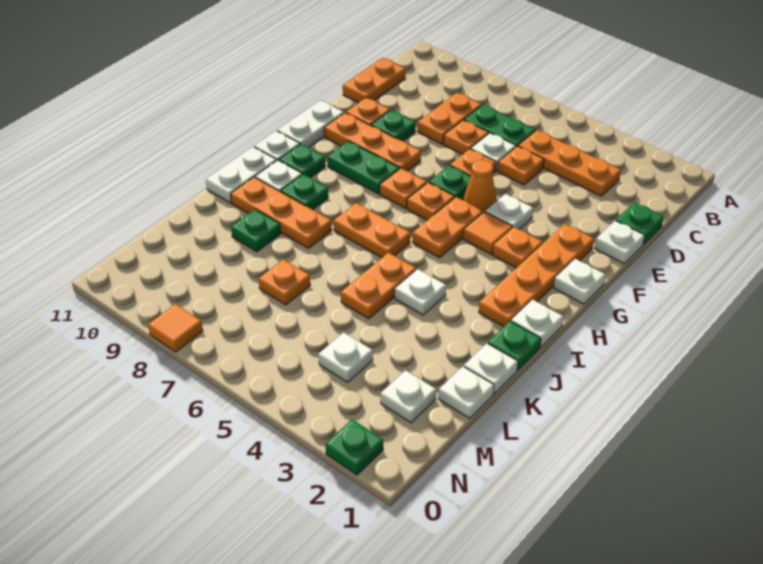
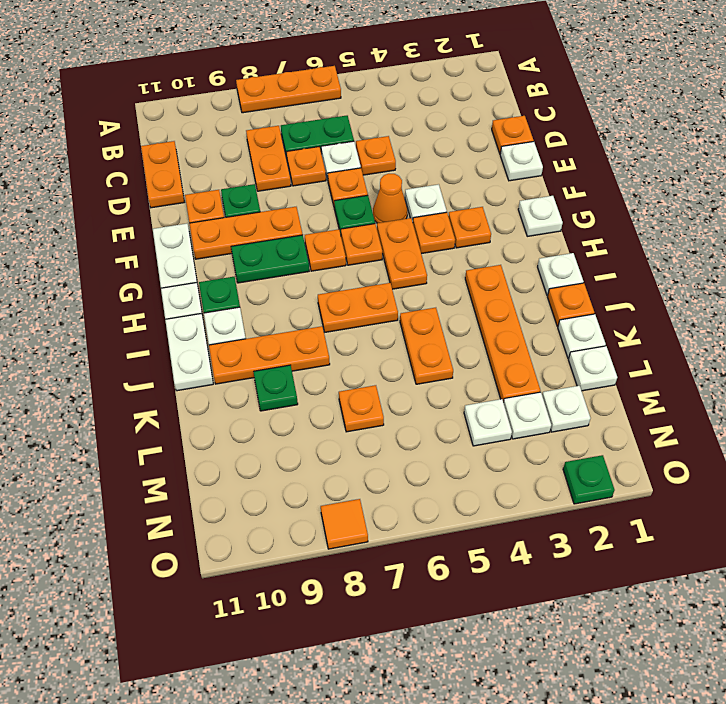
orange 1x3 plate [518,130,621,196] -> orange 1x3 plate moved to [236,66,341,113]
green 1x1 plate [616,202,664,245] -> orange 1x1 plate [492,116,534,154]
orange 1x4 plate [479,224,594,327] -> orange 1x4 plate moved to [465,265,540,402]
orange 1x1 tile [463,212,512,254] -> orange 1x1 plate [413,212,455,254]
green 1x1 plate [281,174,328,210] -> none
green 1x1 plate [488,321,541,370] -> orange 1x1 plate [548,283,594,326]
white 1x1 plate [395,269,446,315] -> white 1x1 plate moved to [503,392,551,439]

